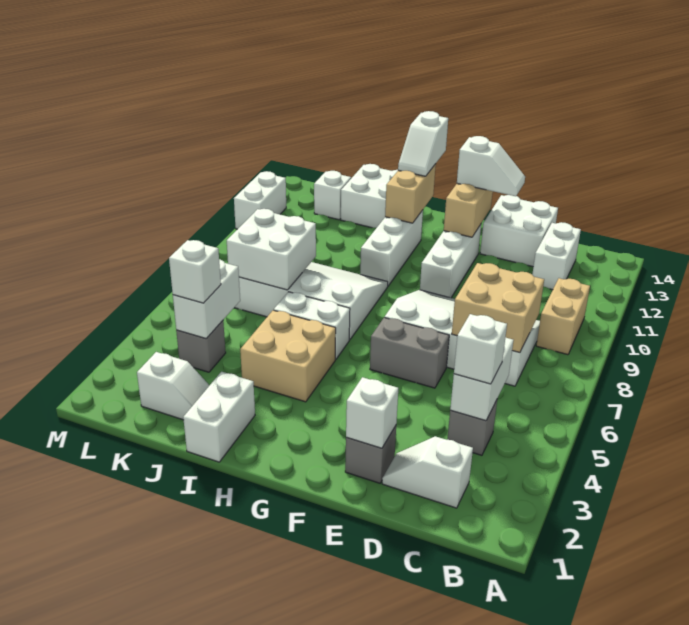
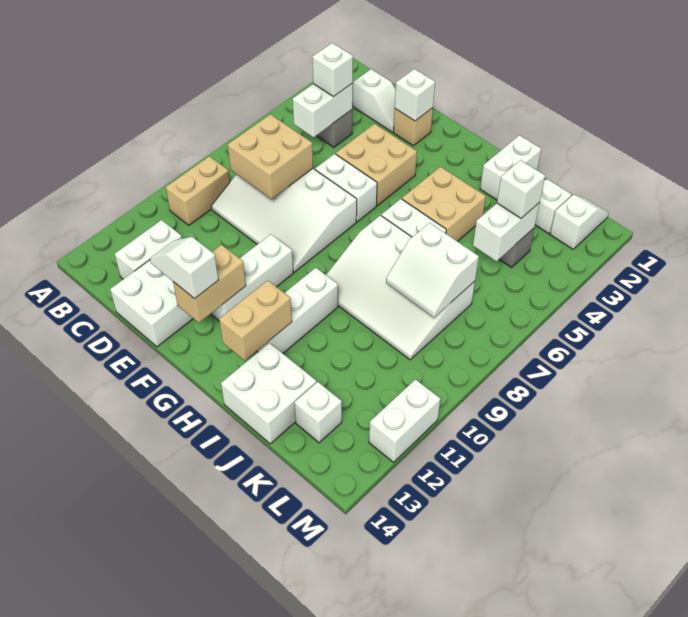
grey 1x1 brick [345,426,396,483] -> tan 1x1 brick [393,108,433,146]
none -> tan 2x2 brick [336,124,417,206]
grey 1x2 brick [370,317,449,388] -> white 1x2 brick [315,154,377,222]
white 1x2 slope [398,111,448,176] -> white 1x2 slope moved to [550,195,609,249]
white 2x2 brick [227,209,316,290] -> white 2x2 slope [386,223,479,317]

